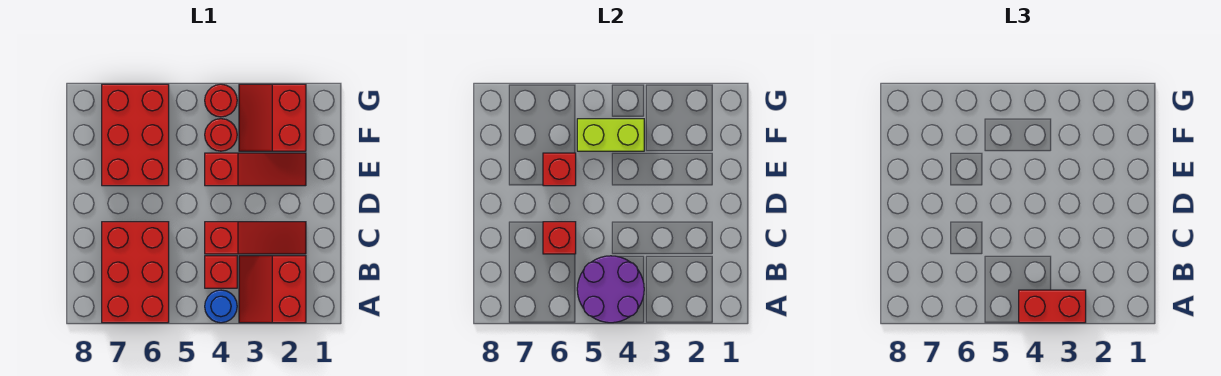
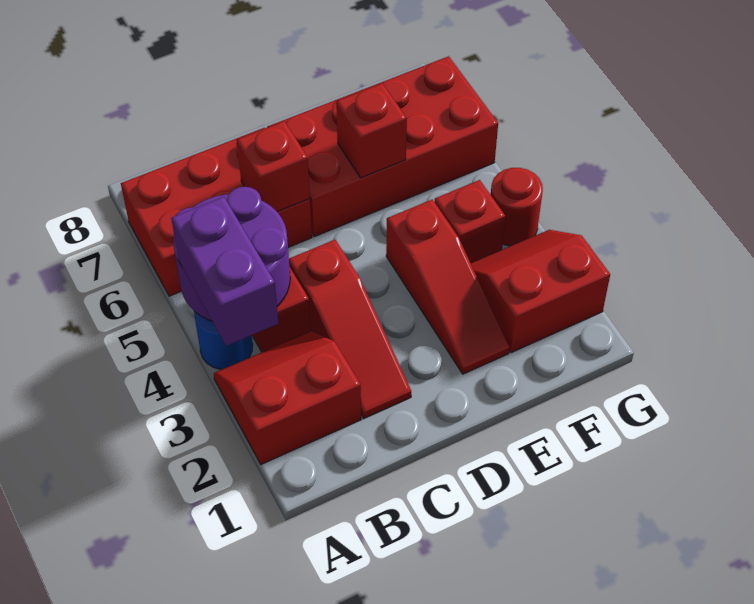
red 1x2 brick [1019,290,1086,323] -> purple 1x2 brick [171,197,279,346]
red 2x3 brick [102,84,169,186] -> red 2x4 brick [267,56,498,237]
red 1x1 round brick [205,119,237,151] -> red 1x1 brick [435,180,505,263]
lime 1x2 brick [577,119,644,151] -> none

